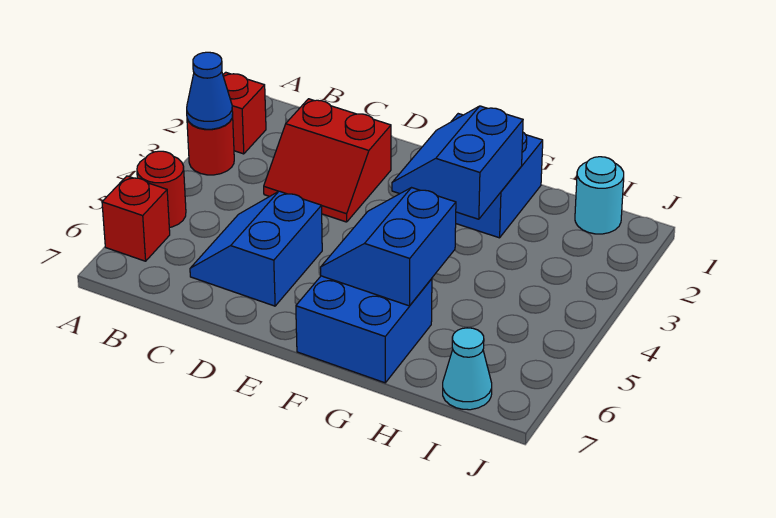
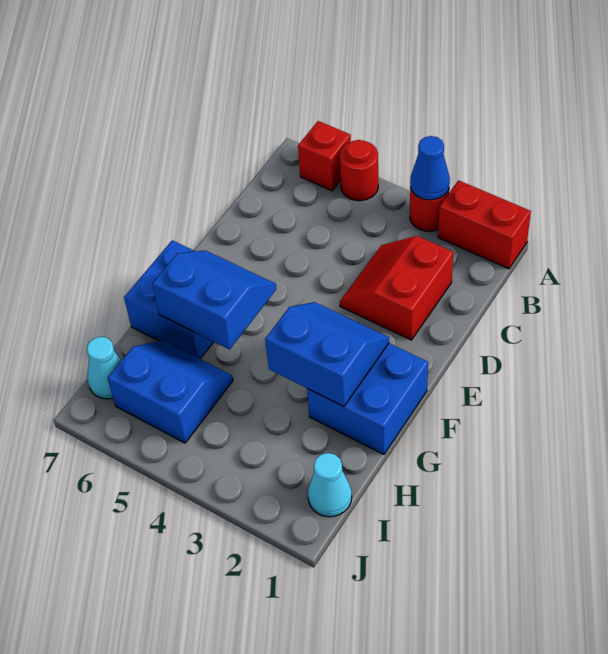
red 1x1 brick [223,72,266,154] -> red 1x2 brick [438,180,531,269]
blue 2x2 slope [190,191,322,306] -> blue 2x2 slope moved to [108,341,233,443]
cyan 1x1 round brick [575,157,624,234] -> cyan 1x1 cone [308,453,352,517]

